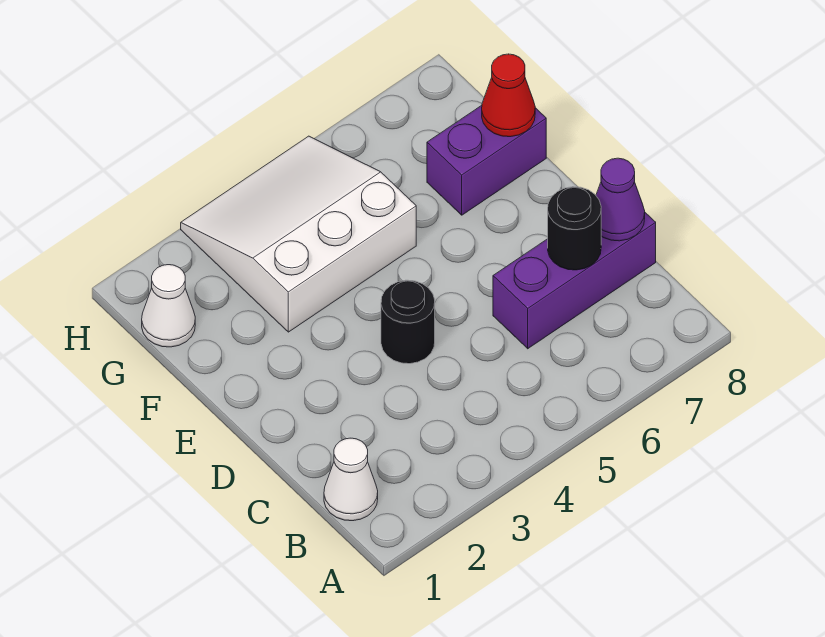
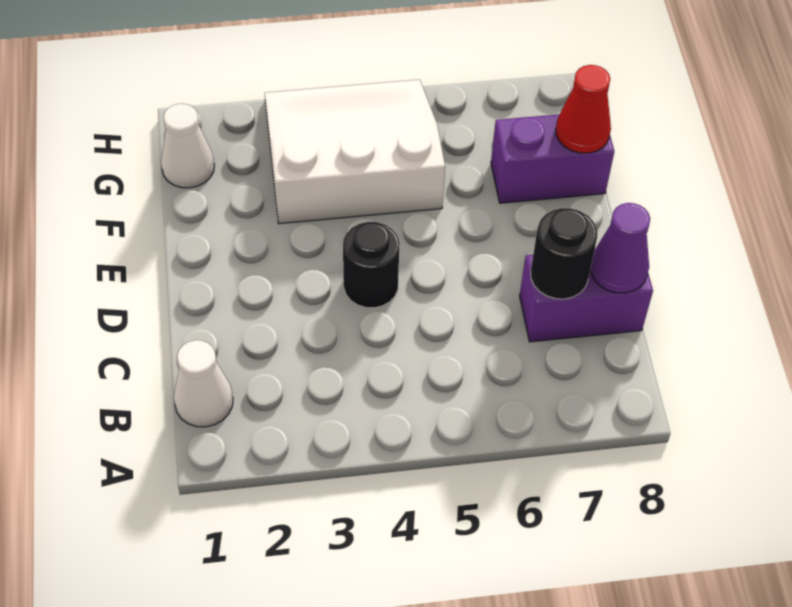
purple 1x3 brick [493,213,656,349] -> purple 1x2 brick [520,255,653,342]

